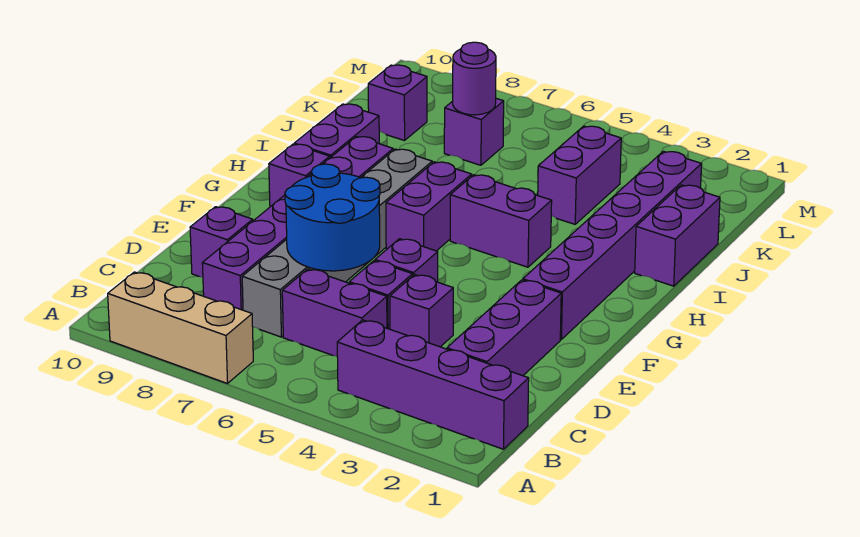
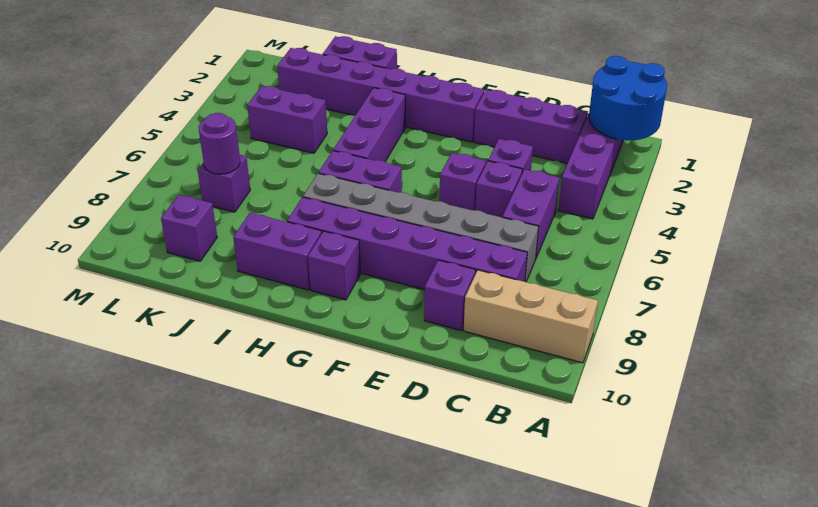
tan 1x3 brick [108,272,253,384] -> tan 1x3 brick turned to [464,270,598,363]
blue 2x2 round brick [285,164,380,271] -> blue 2x2 round brick moved to [589,56,667,140]
purple 1x2 brick [450,175,552,267] -> purple 1x3 brick [333,88,405,161]

